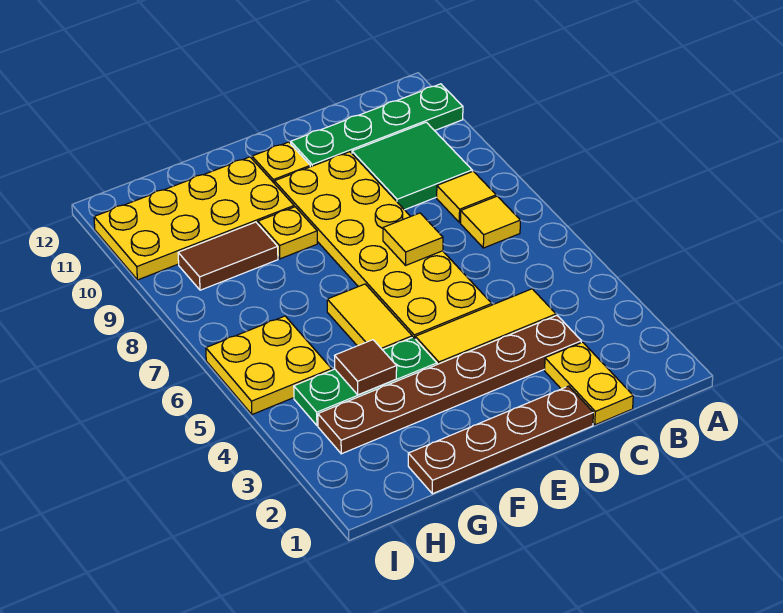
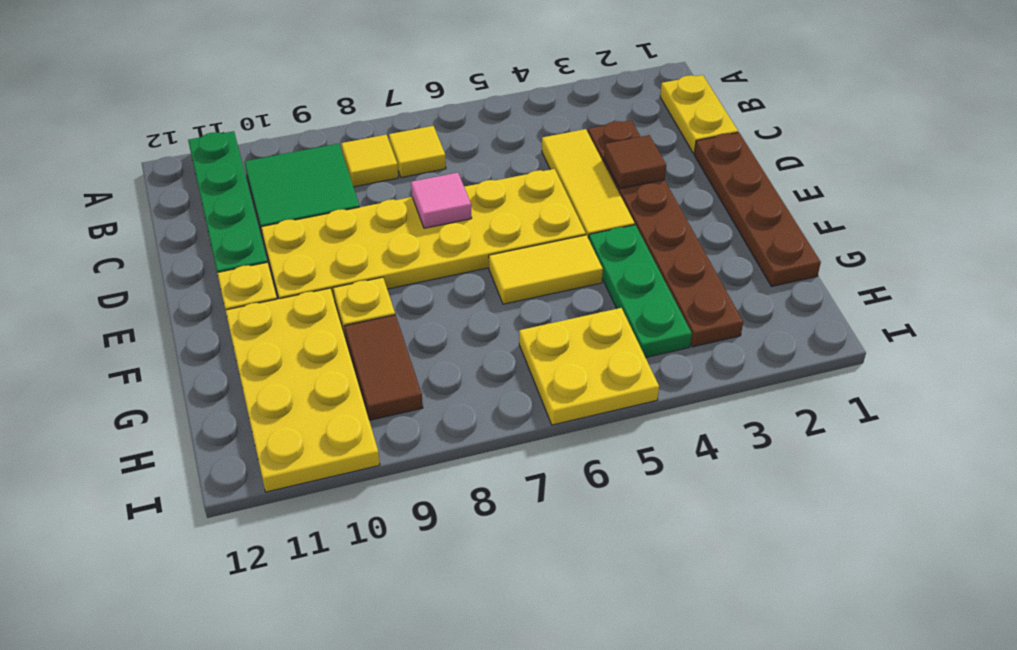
yellow 1x2 plate [545,342,633,425] -> yellow 1x2 plate turned to [660,75,738,154]
yellow 1x1 tile [383,213,443,265] -> pink 1x1 tile [411,173,472,228]
brown 1x1 tile [335,340,397,395] -> brown 1x1 tile moved to [604,135,666,189]

